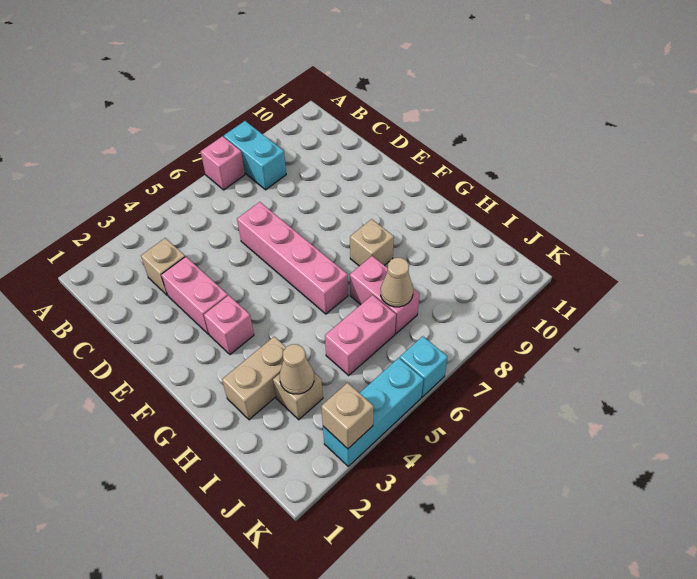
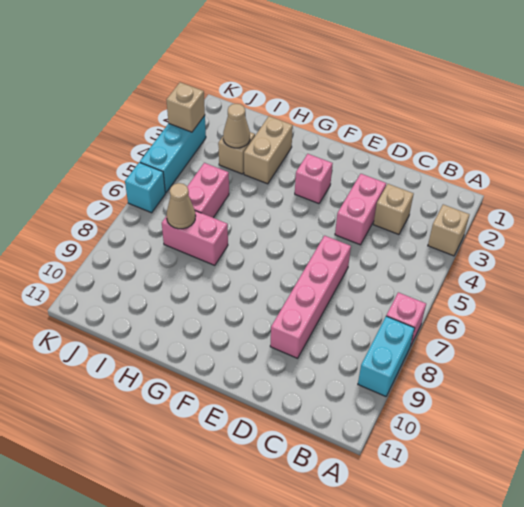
cyan 1x2 brick [224,121,286,190] -> cyan 1x2 brick turned to [358,316,415,396]
pink 1x2 brick [161,257,228,334] -> pink 1x2 brick turned to [335,174,386,245]
pink 1x4 brick [237,202,348,314] -> pink 1x4 brick turned to [270,236,351,358]
tan 1x1 brick [350,219,394,266] -> tan 1x1 brick moved to [428,204,470,256]

